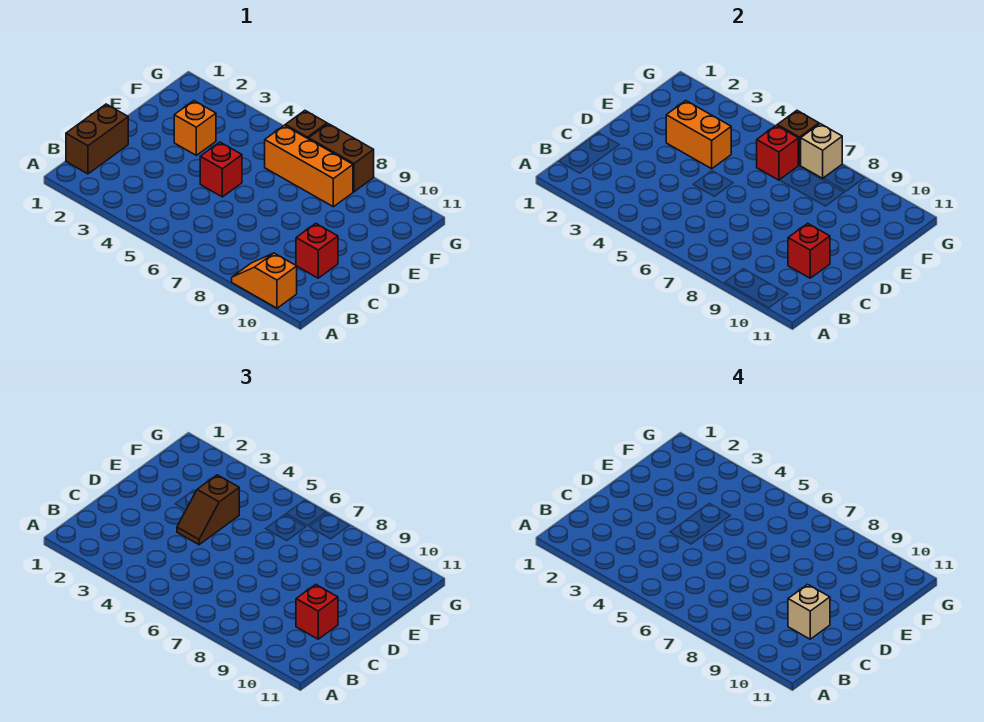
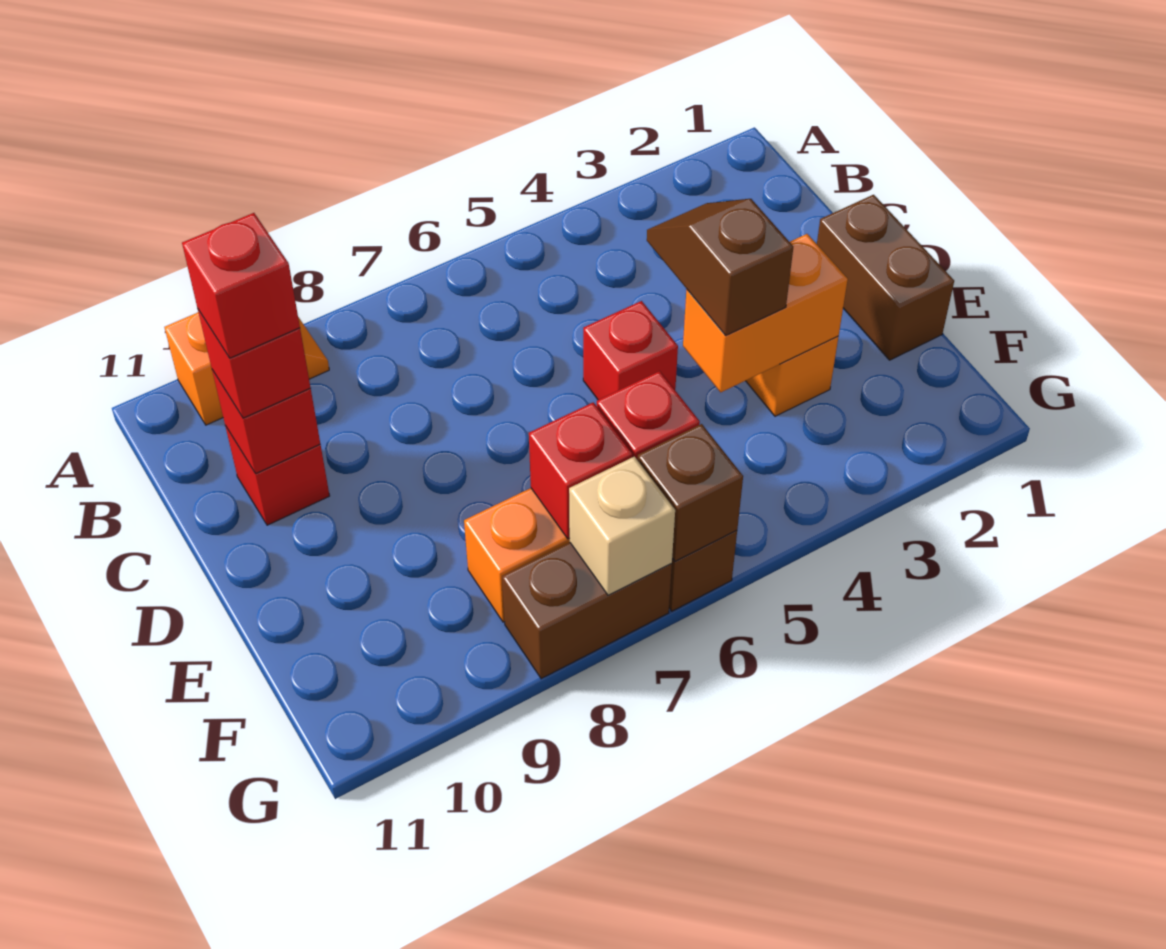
brown 1x2 brick [66,104,128,174] -> brown 1x2 brick moved to [817,195,954,360]
tan 1x1 brick [788,584,830,639] -> red 1x1 brick [182,213,300,358]
none -> red 1x1 brick [529,402,633,539]

